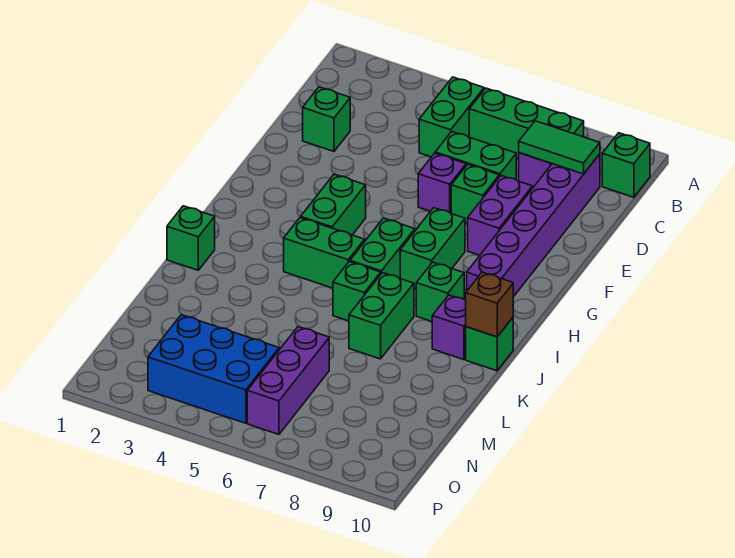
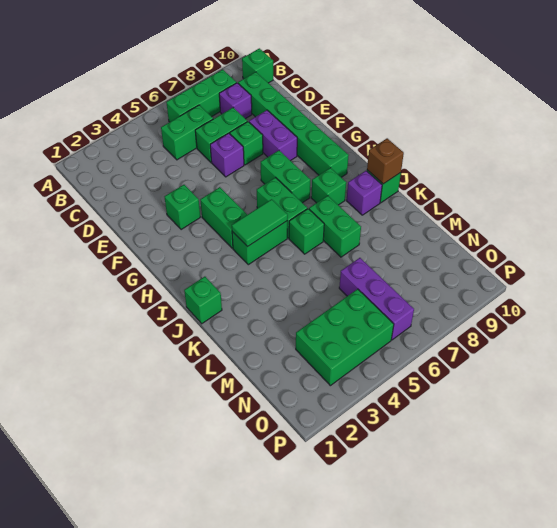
green 1x2 brick [419,77,484,157] -> green 1x2 brick turned to [161,105,213,160]
green 1x2 tile [519,121,600,174] -> green 1x2 tile moved to [232,199,288,247]
purple 1x6 brick [467,154,600,297] -> green 1x6 brick [238,72,349,177]
green 1x1 brick [303,87,350,151] -> green 1x1 brick moved to [165,185,200,230]
blue 2x3 brick [148,315,279,423] -> green 2x3 brick [296,289,394,386]

